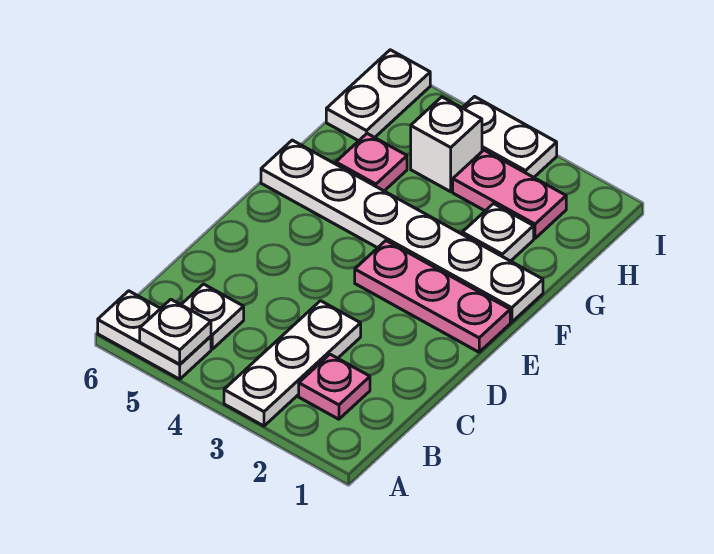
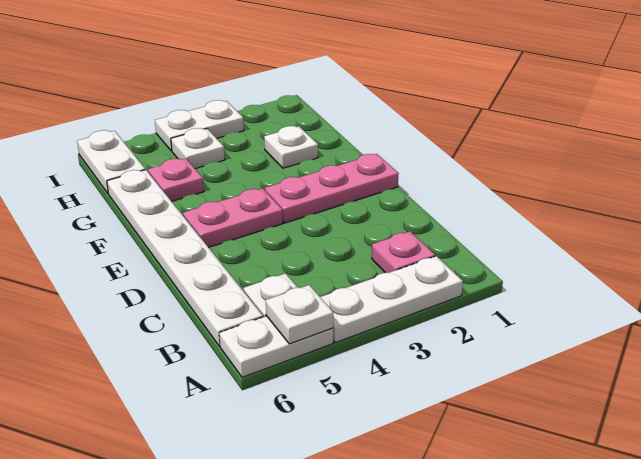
white 1x3 plate [224,301,361,426] -> white 1x3 plate turned to [320,256,463,343]
white 1x6 plate [261,140,543,322] -> white 1x6 plate turned to [107,170,263,346]
pink 1x2 plate [453,150,566,238] -> pink 1x2 plate moved to [183,188,283,247]
white 1x1 brick [411,97,482,192] -> white 1x1 plate [171,128,225,169]

